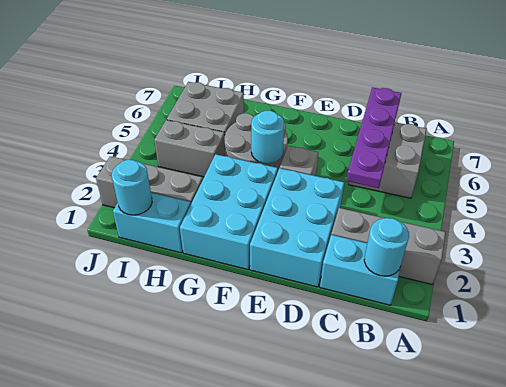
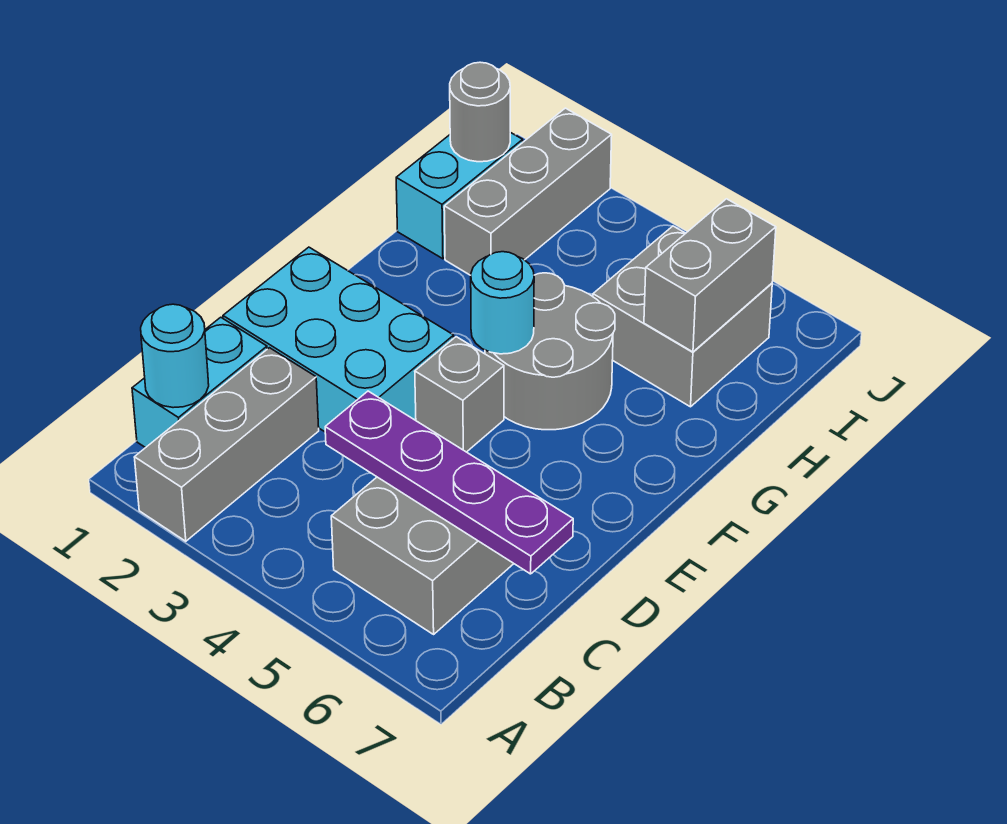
cyan 2x3 brick [180,154,278,270] -> none
grey 1x2 brick [154,120,225,177] -> grey 1x2 brick moved to [644,199,776,352]
cyan 1x1 round brick [112,160,152,215] -> grey 1x1 round brick [450,62,510,162]

